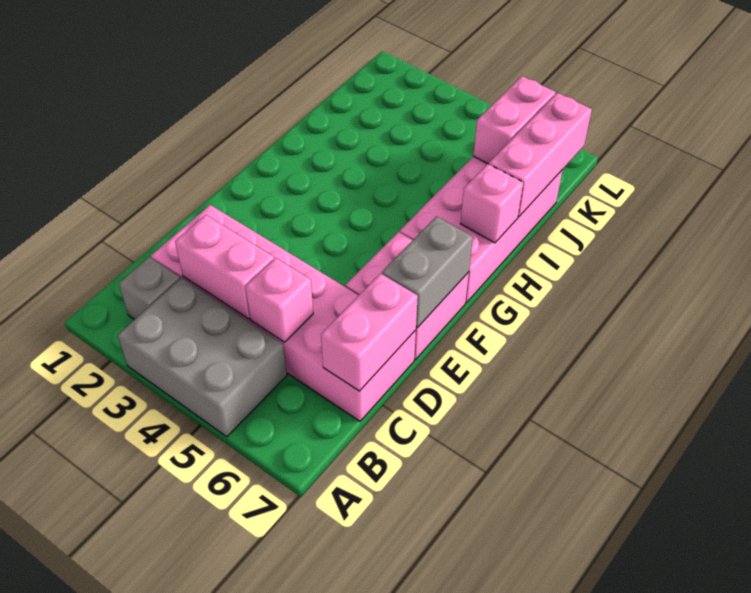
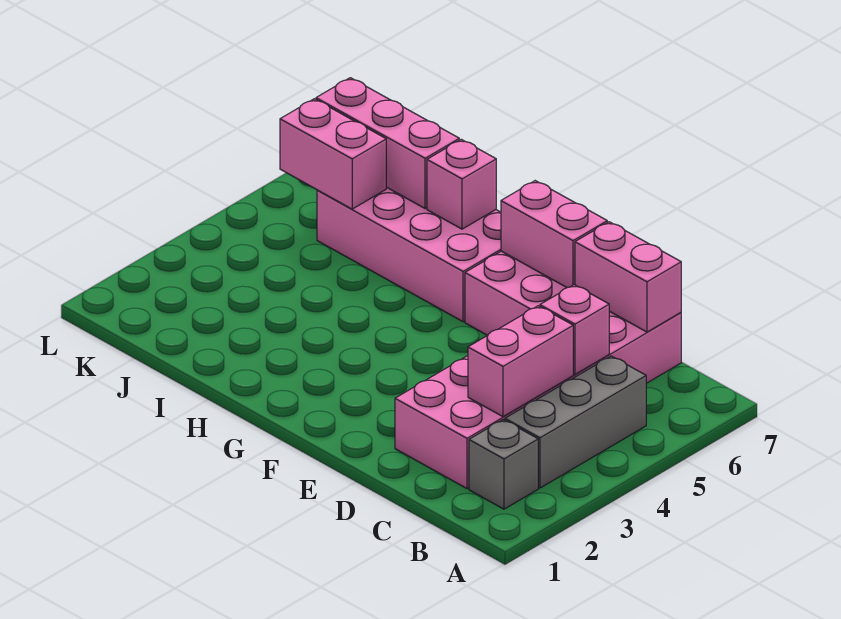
grey 2x3 brick [118,278,287,437] -> grey 1x3 brick [505,356,646,488]
grey 1x2 brick [382,216,473,328] -> pink 1x2 brick [501,181,607,288]

